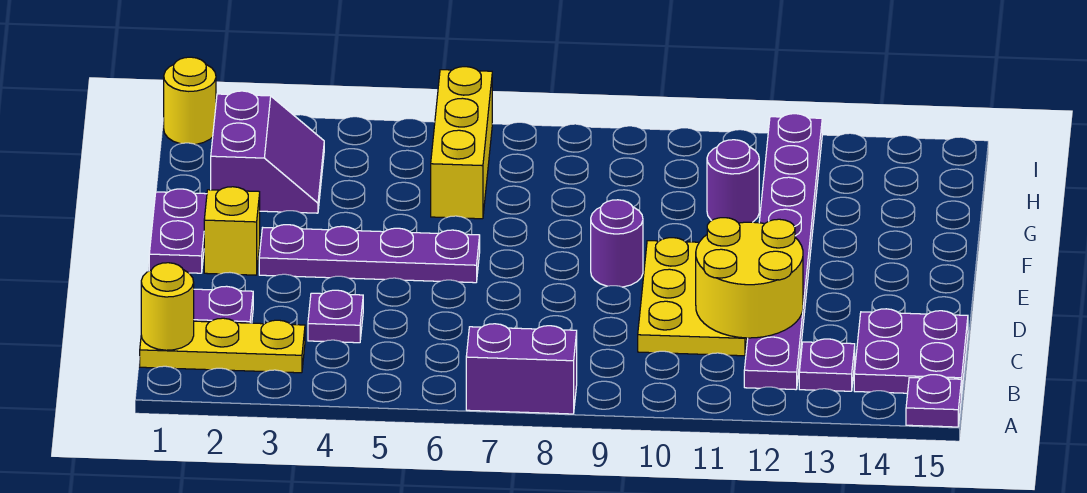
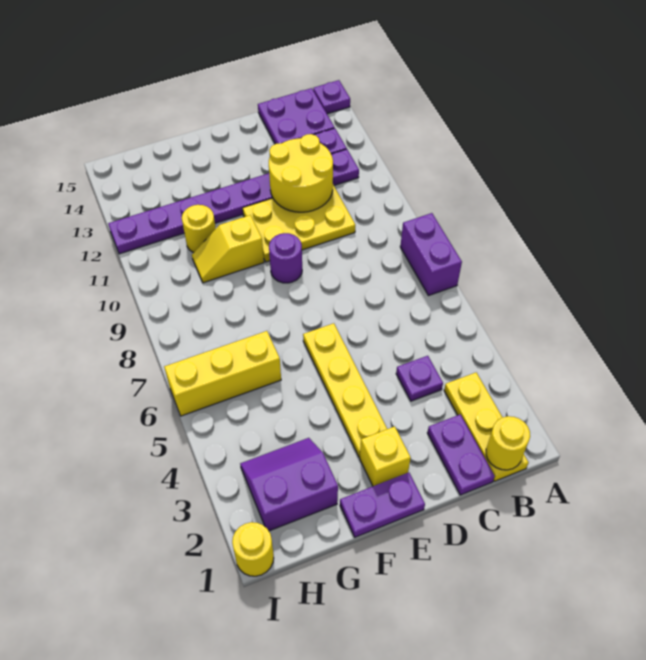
purple 1x4 plate [259,225,480,283] -> yellow 1x4 plate [303,323,387,457]
none -> yellow 1x2 slope [192,215,264,283]
purple 1x1 round brick [707,140,759,223] -> yellow 1x1 round brick [182,205,216,253]

